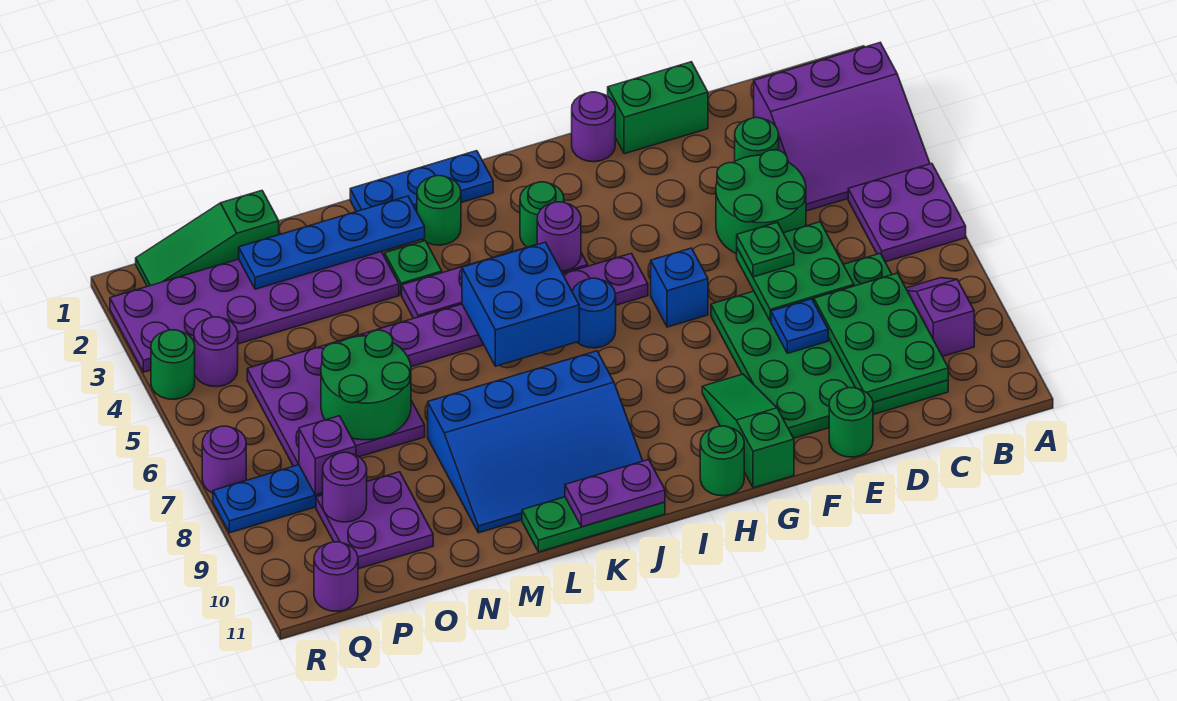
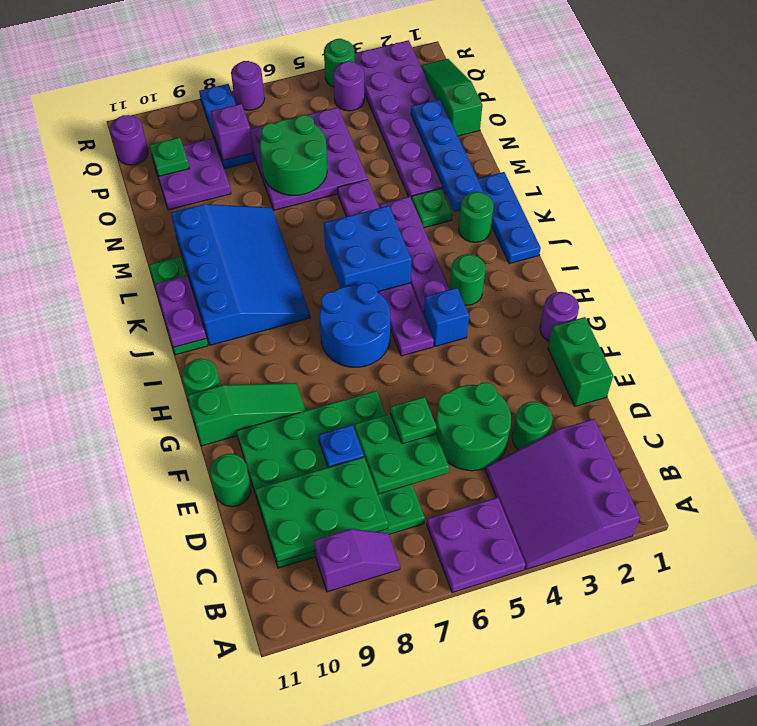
blue 1x1 brick [651,248,708,327] -> blue 1x1 brick moved to [424,288,469,346]
purple 1x1 round brick [537,202,581,271] -> none
blue 1x1 round brick [572,278,616,348] -> blue 2x2 round brick [319,283,391,367]
blue 3x4 slope [428,351,643,533] -> blue 3x4 slope turned to [171,204,310,345]
purple 1x1 round brick [323,452,367,522] -> none
none -> green 1x1 plate [149,137,189,176]

